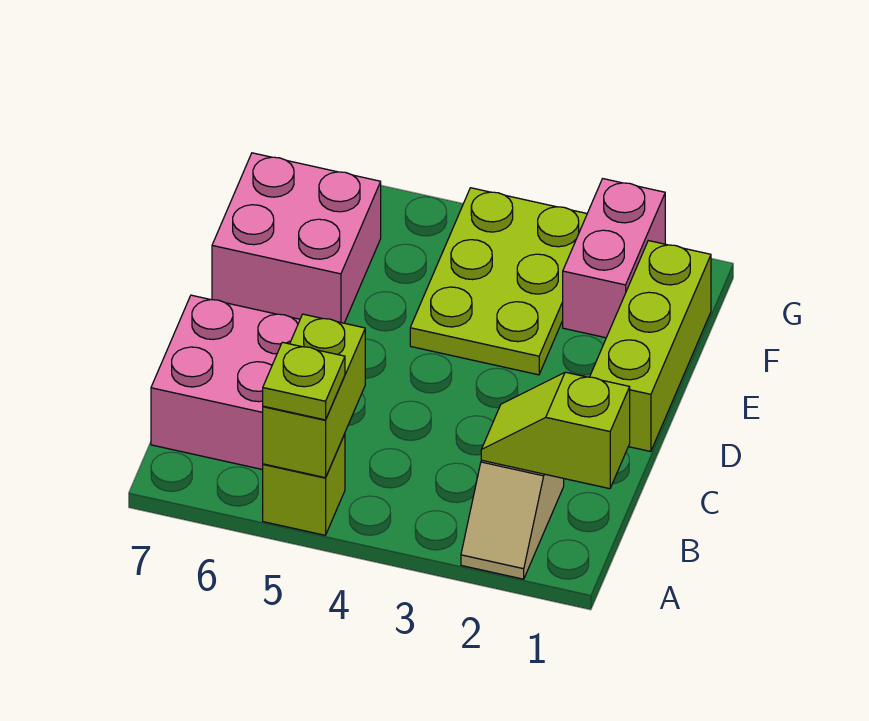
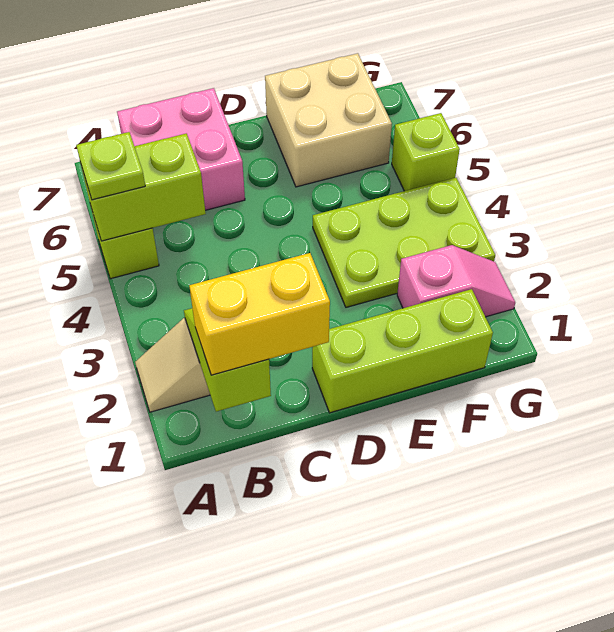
none -> yellow 1x2 brick [189,253,330,375]
pink 2x2 brick [212,153,381,323] -> tan 2x2 brick [265,53,392,187]
pink 1x2 brick [563,179,665,338] -> pink 1x2 slope [397,245,515,317]
none -> lime 1x1 brick [392,113,460,191]

